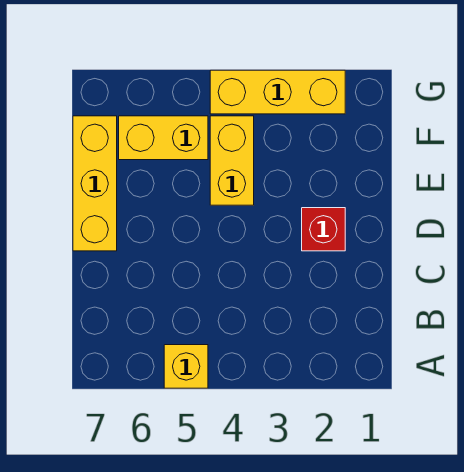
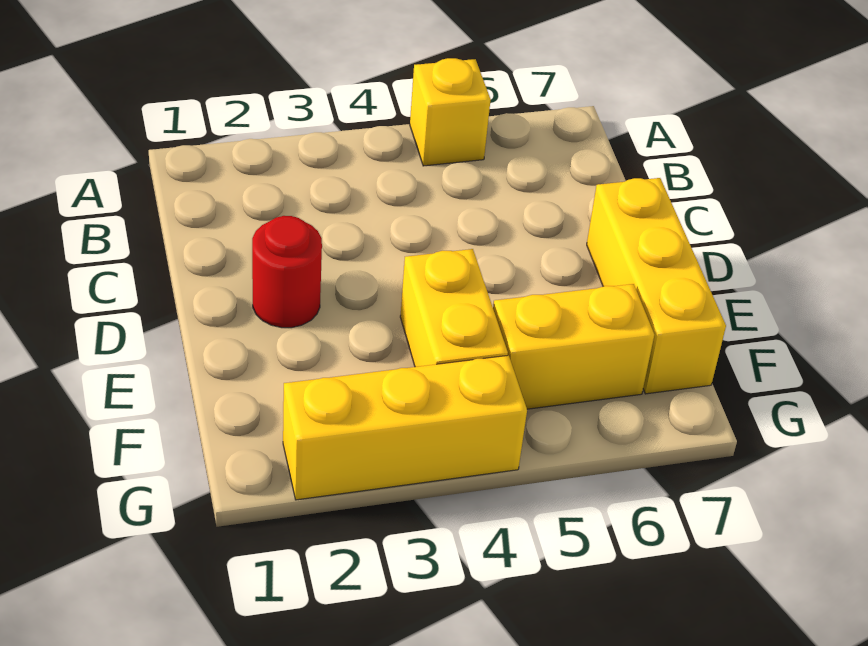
red 1x1 brick [302,208,345,251] -> red 1x1 round brick [252,216,322,328]

